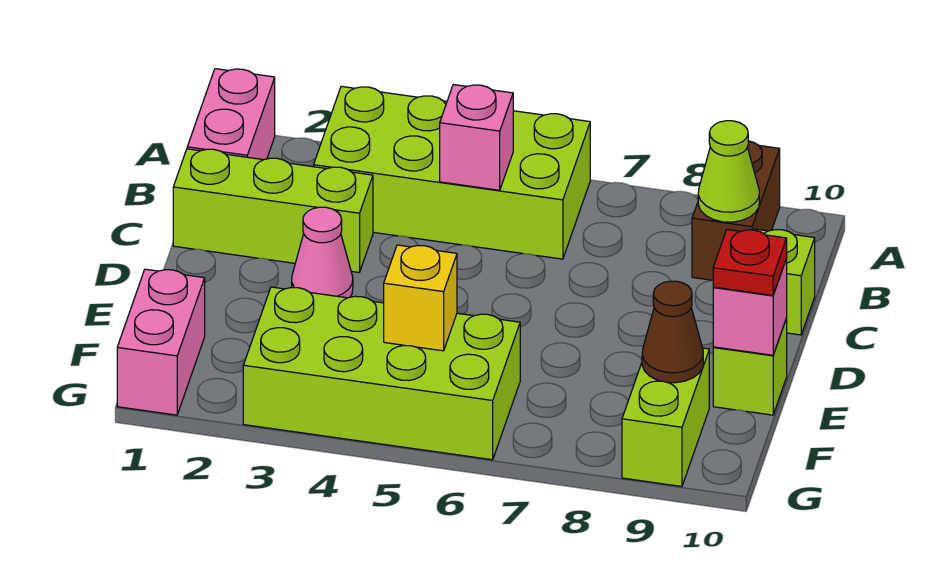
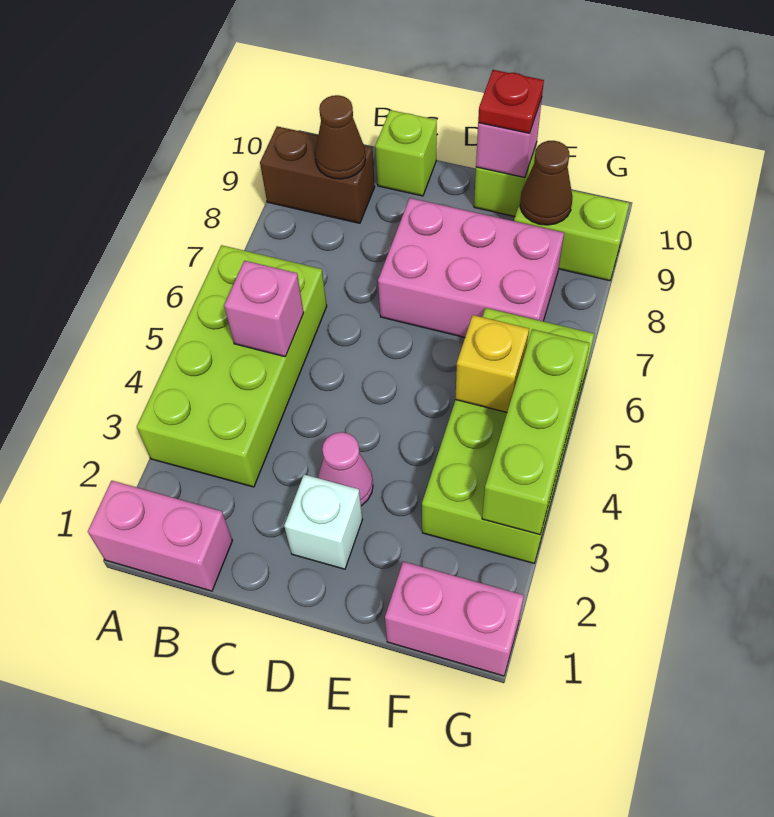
lime 1x1 cone [698,121,759,222] -> brown 1x1 cone [315,95,366,179]
lime 1x3 brick [173,149,373,272] -> lime 1x3 brick moved to [482,329,590,535]
none -> white 1x1 brick [284,475,363,569]
none -> pink 2x3 brick [378,198,564,337]

